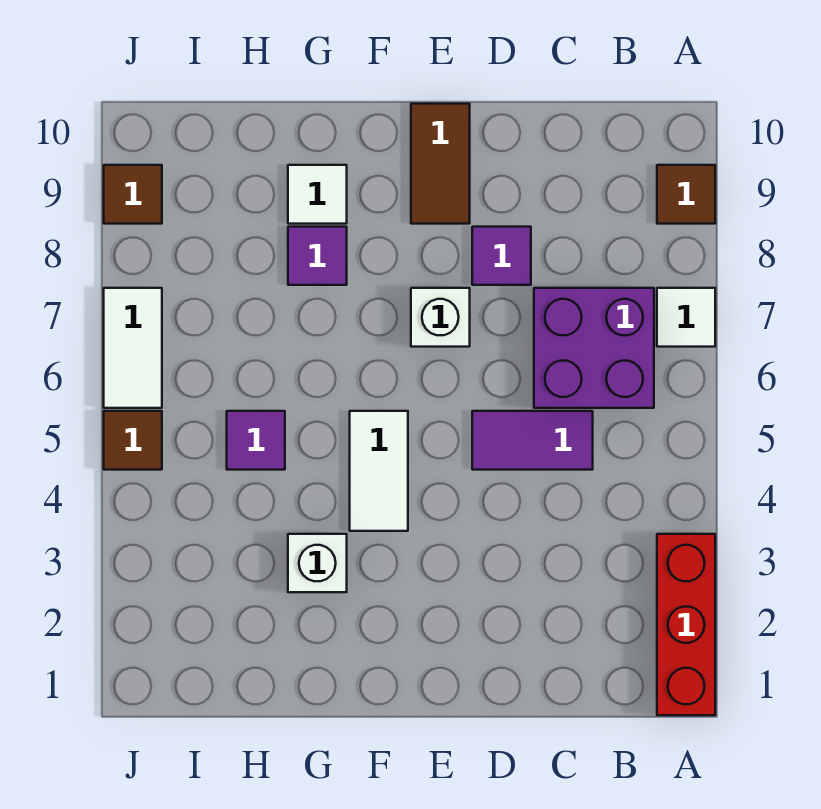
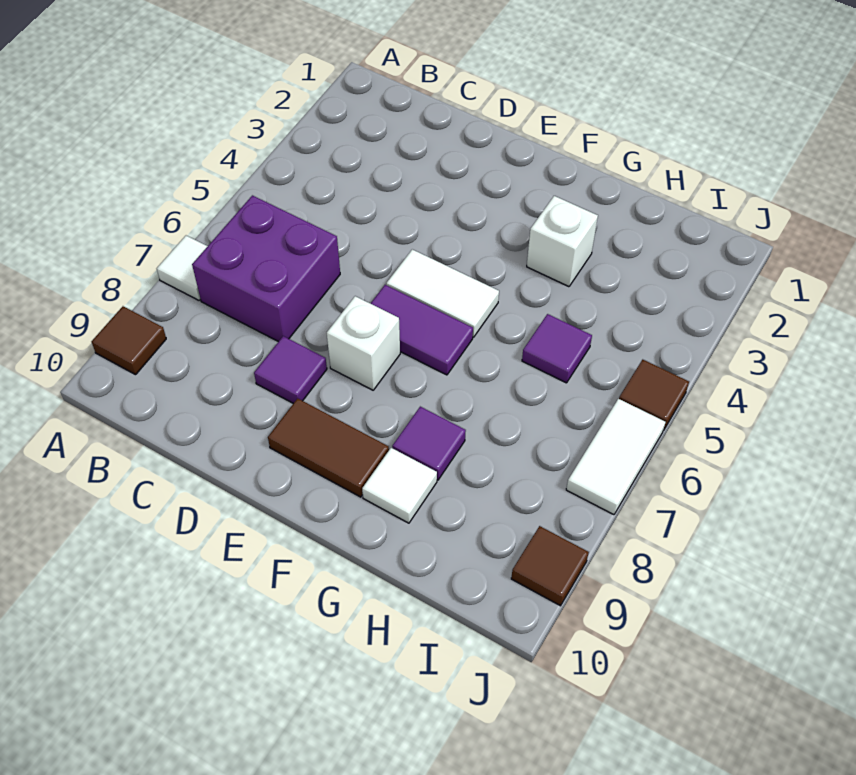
red 1x3 brick [657,534,715,715] -> none
purple 1x2 tile [472,411,593,470] -> purple 1x2 tile moved to [371,285,473,375]
brown 1x2 tile [411,104,470,224] -> brown 1x2 tile turned to [268,398,389,497]
white 1x2 tile [350,411,408,531] -> white 1x2 tile turned to [386,249,499,337]

